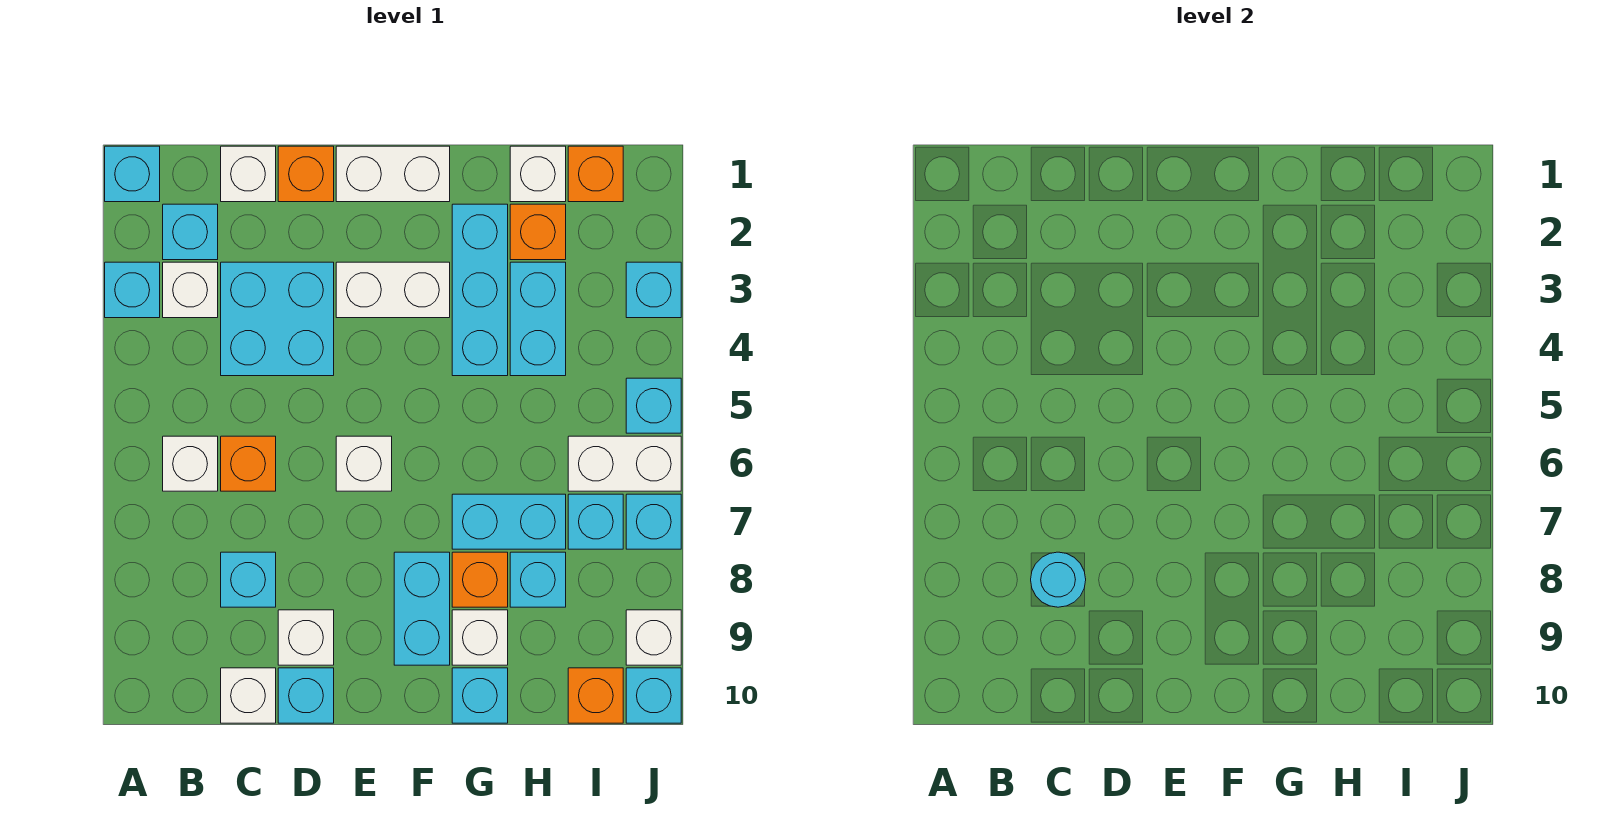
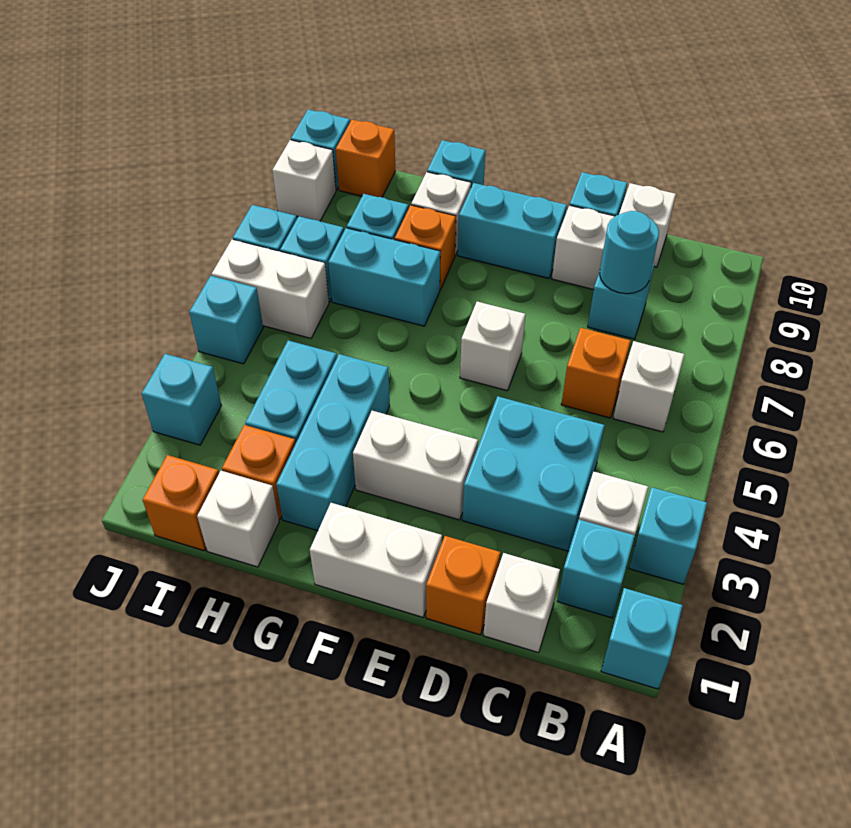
cyan 1x2 brick [394,552,450,665] -> cyan 1x2 brick turned to [458,183,567,278]

